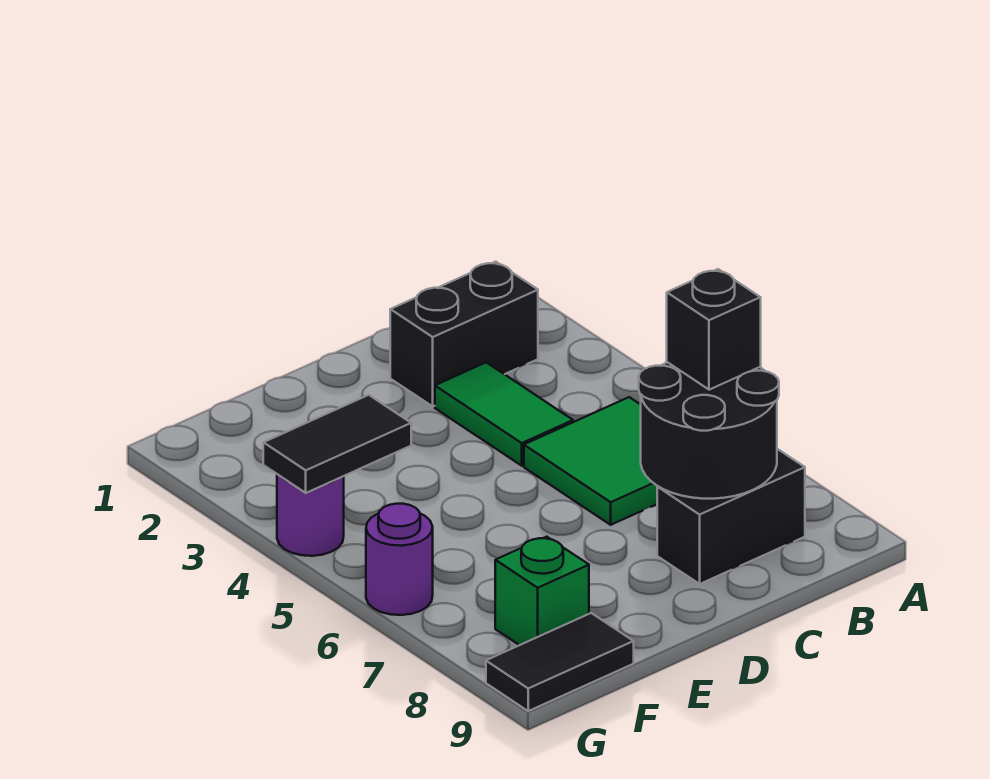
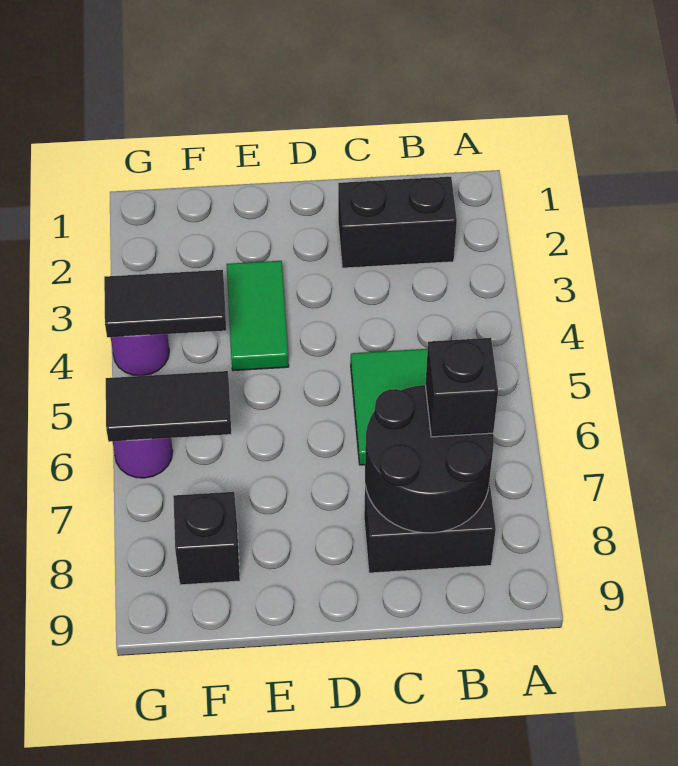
green 1x2 tile [435,362,573,466] -> green 1x2 tile moved to [227,261,289,371]
green 1x1 brick [495,537,589,645] -> black 1x1 brick [173,492,240,585]
black 1x2 tile [486,613,634,711] -> black 1x2 tile moved to [106,371,231,442]

